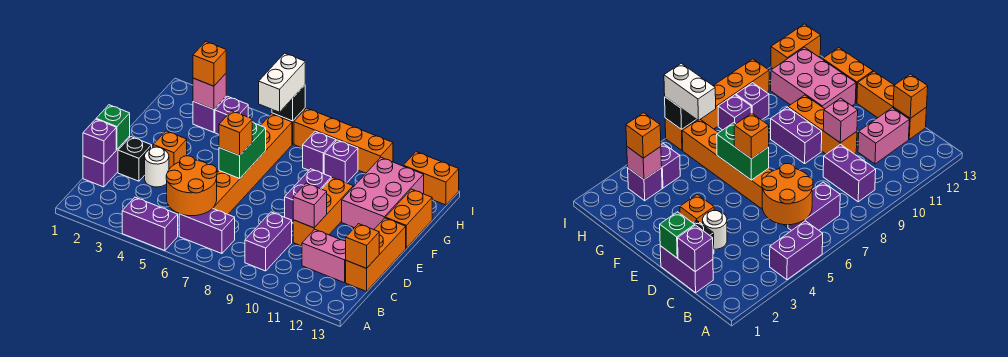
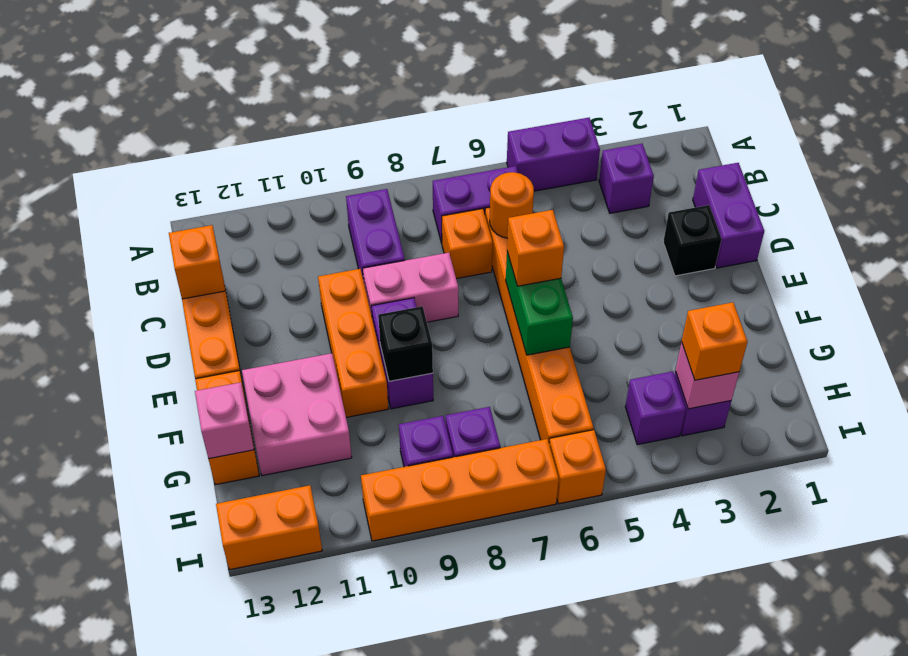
orange 2x2 round brick [166,156,217,216] -> orange 1x1 round brick [490,172,534,238]
purple 1x1 brick [83,119,116,164] -> purple 1x1 brick moved to [599,144,654,213]
pink 1x2 brick [302,229,346,283] -> pink 1x2 brick moved to [363,253,459,322]
green 1x1 brick [96,105,130,149] -> none
white 1x1 round brick [145,147,169,187] -> none
pink 1x1 brick [293,183,327,228] -> pink 1x1 brick moved to [195,382,254,459]
orange 1x1 brick [153,131,187,169] -> orange 1x1 brick moved to [442,209,493,279]
pink 2x3 brick [342,158,424,230] -> pink 2x2 brick [242,353,352,476]
white 1x2 brick [259,53,305,112] -> none
black 1x1 brick [272,85,305,121] -> black 1x1 brick moved to [378,306,433,381]

